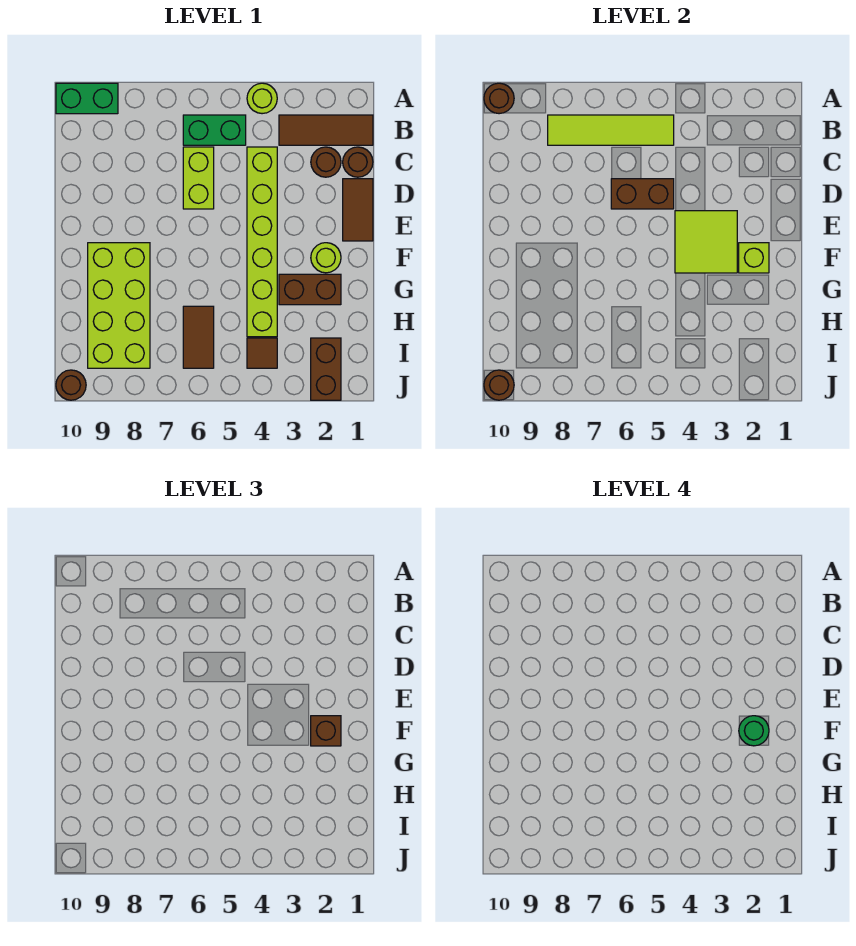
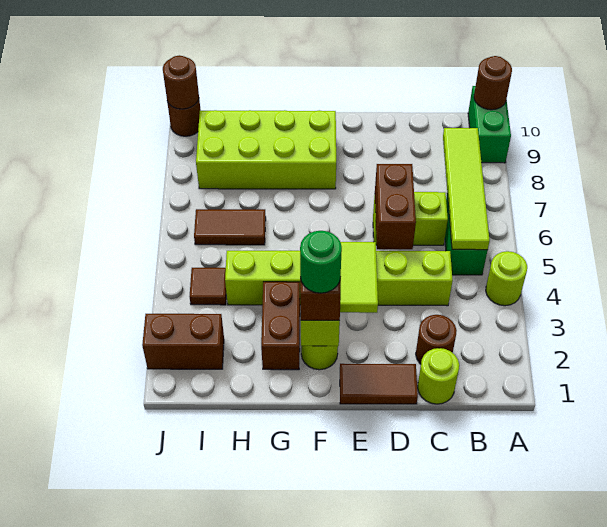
brown 1x3 tile [279,115,373,145] -> none
brown 1x1 round brick [343,147,373,177] -> lime 1x1 round brick [418,348,459,404]

